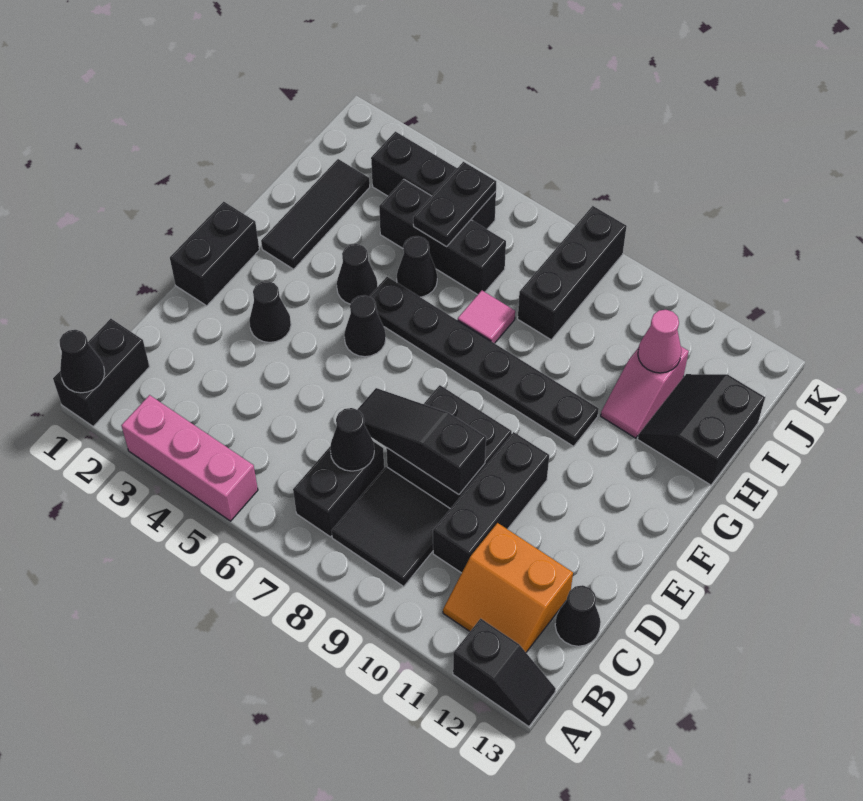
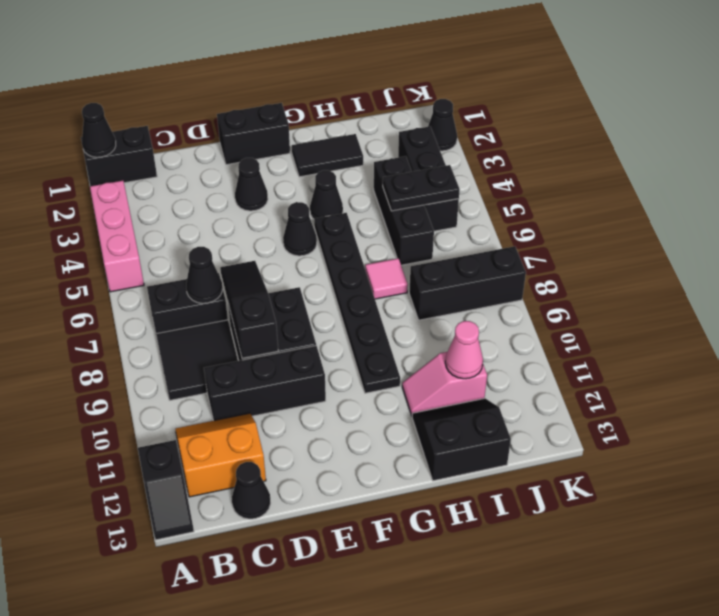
orange 2x2 slope [443,523,573,652] -> orange 2x2 slope turned to [175,413,266,497]
black 1x3 tile [261,159,370,269] -> black 1x2 tile [292,134,363,177]
black 1x1 cone [397,236,437,297] -> black 1x1 cone moved to [428,99,457,151]

